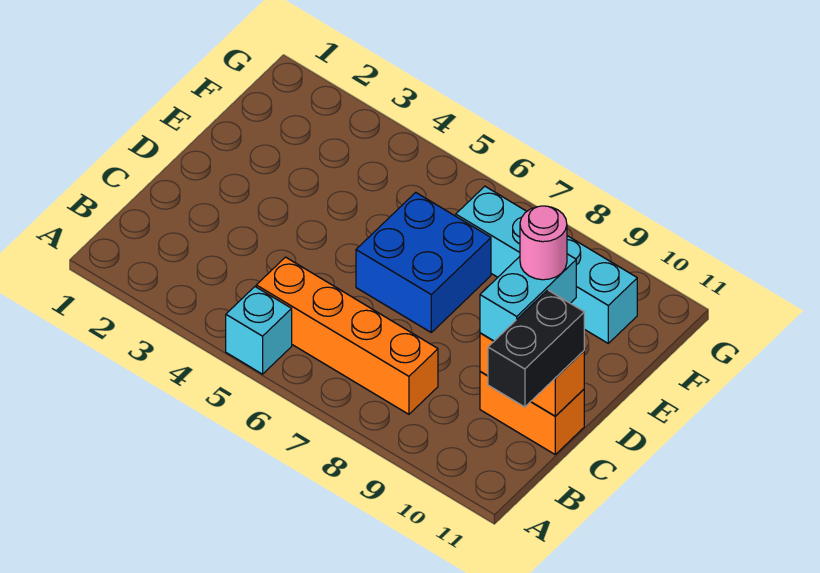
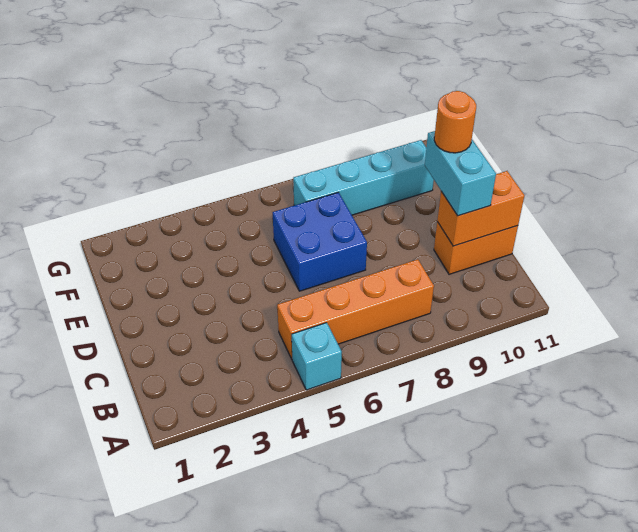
black 1x2 brick [488,290,584,407] -> none
pink 1x1 round brick [520,206,567,280] -> orange 1x1 round brick [434,91,476,153]

